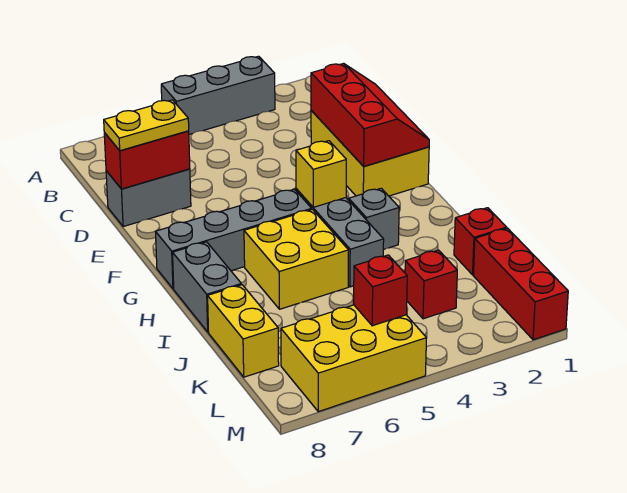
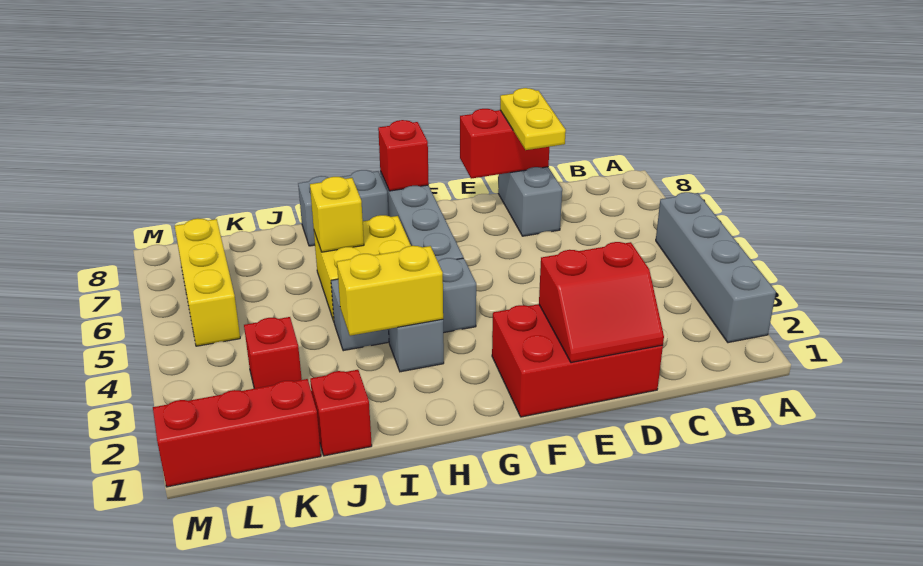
grey 1x3 brick [161,56,275,134] -> grey 1x4 brick [656,192,776,343]
yellow 2x3 brick [311,111,429,196] -> red 2x3 brick [492,304,663,417]
red 2x3 slope [311,63,429,166] -> red 2x2 slope [539,242,664,363]
red 1x2 brick [104,131,190,189] -> red 1x2 brick turned to [460,109,549,179]
yellow 1x1 brick [296,141,346,207] -> yellow 1x1 brick moved to [310,177,364,252]
yellow 1x2 brick [208,285,279,377] -> yellow 1x2 brick moved to [337,246,443,336]
yellow 2x3 brick [281,305,426,412] -> yellow 1x3 brick [175,219,240,346]
red 1x1 brick [354,255,407,326] -> red 1x1 brick moved to [378,120,429,191]

